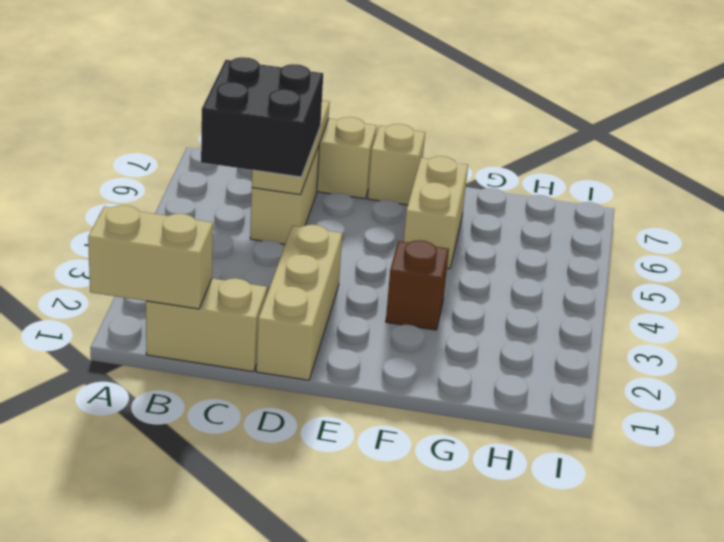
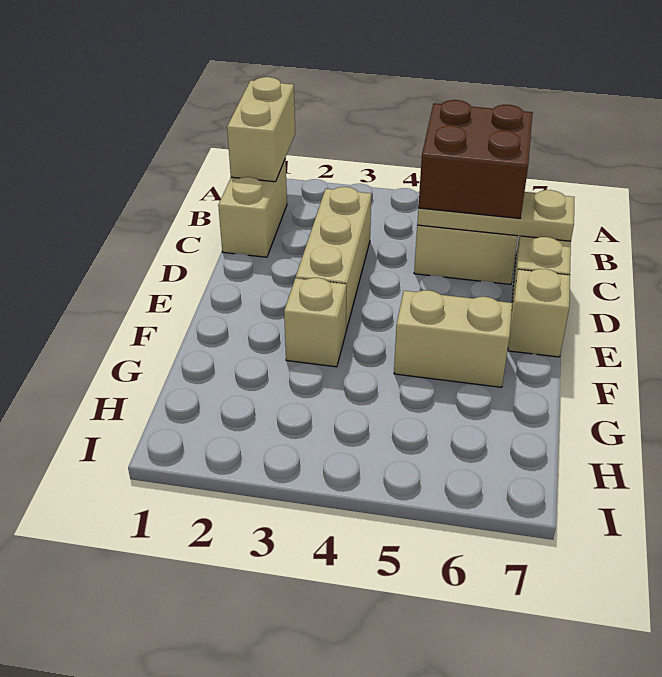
black 2x2 brick [201,57,323,177] -> brown 2x2 brick [418,100,533,218]
tan 1x3 brick [256,225,342,380] -> tan 1x3 brick turned to [296,187,371,330]
brown 1x1 brick [386,240,449,330] -> tan 1x1 brick [284,278,346,367]

